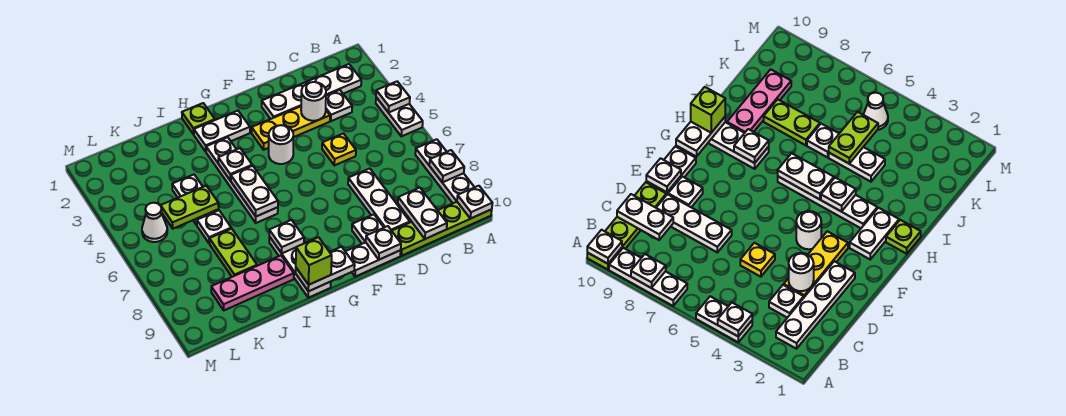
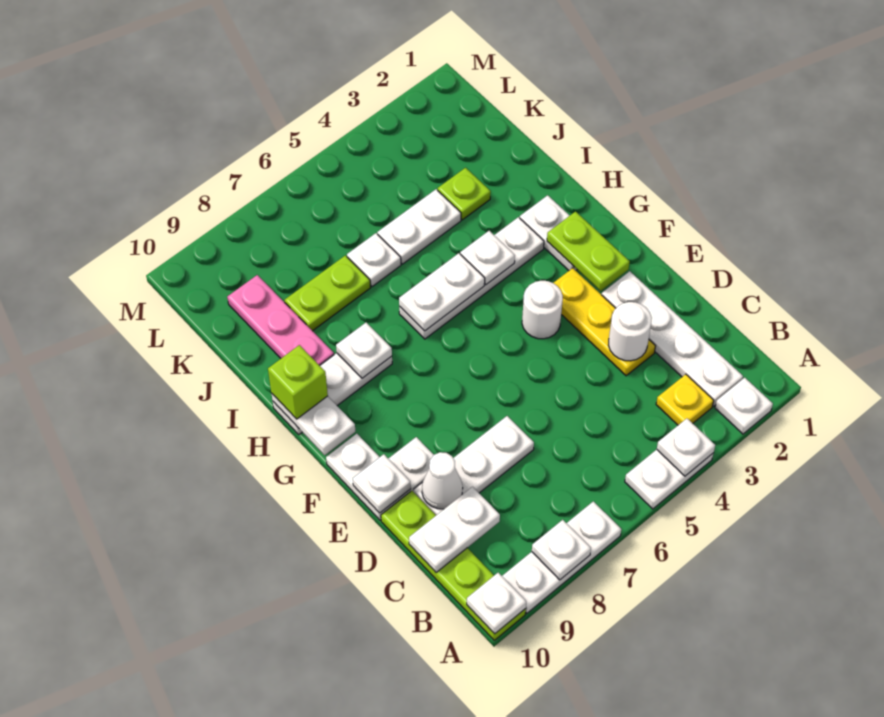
white 1x1 plate [326,90,352,121] -> white 1x1 plate moved to [715,378,773,434]
yellow 1x1 plate [322,134,356,165] -> yellow 1x1 plate moved to [656,374,714,425]
lime 1x1 plate [182,103,215,134] -> lime 1x1 plate moved to [438,168,491,220]
lime 1x2 plate [161,186,219,229] -> lime 1x2 plate moved to [547,212,630,291]
white 1x1 cone [142,203,167,242] -> white 1x1 cone moved to [422,452,463,509]

